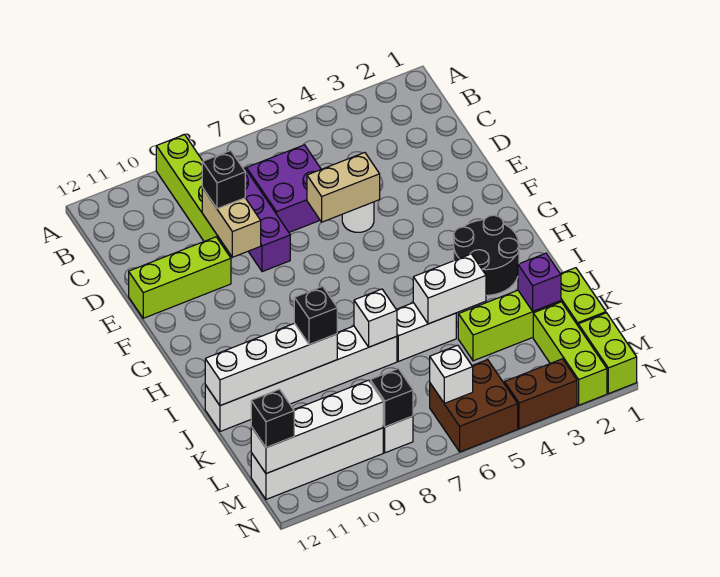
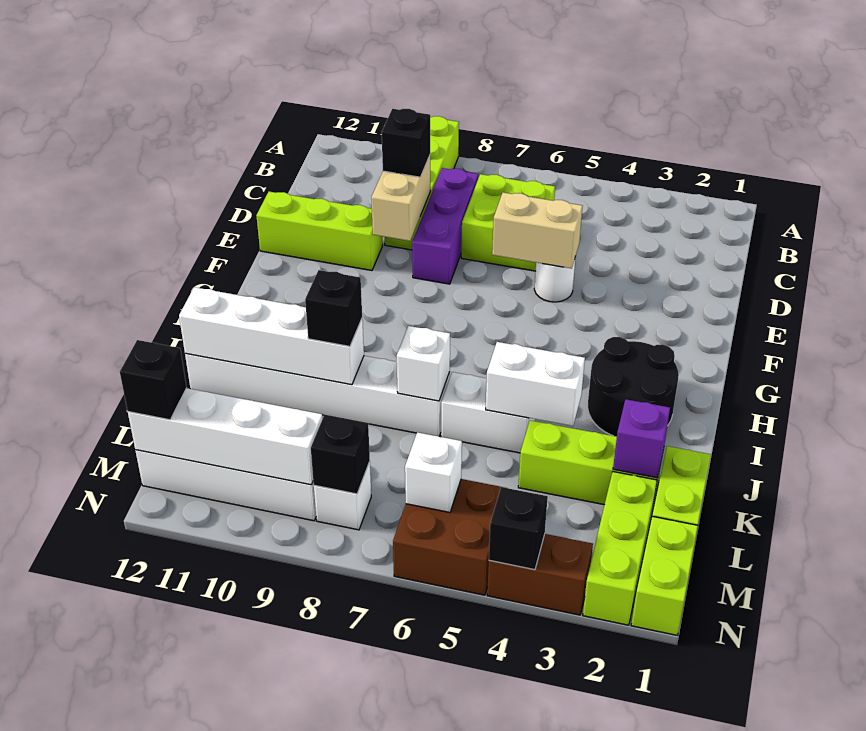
purple 2x2 brick [247,145,321,232] -> lime 2x2 brick [461,174,555,271]
none -> black 1x1 brick [489,487,548,570]

